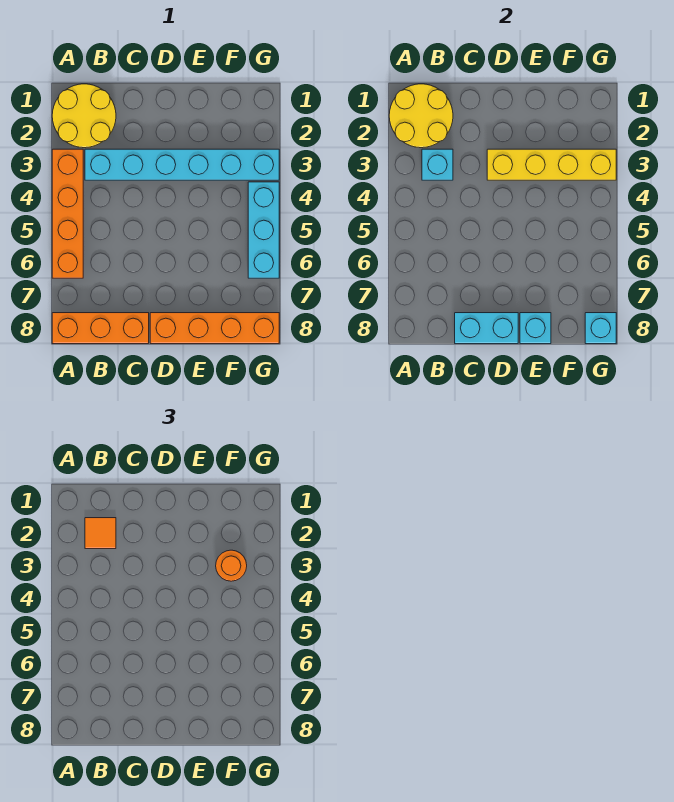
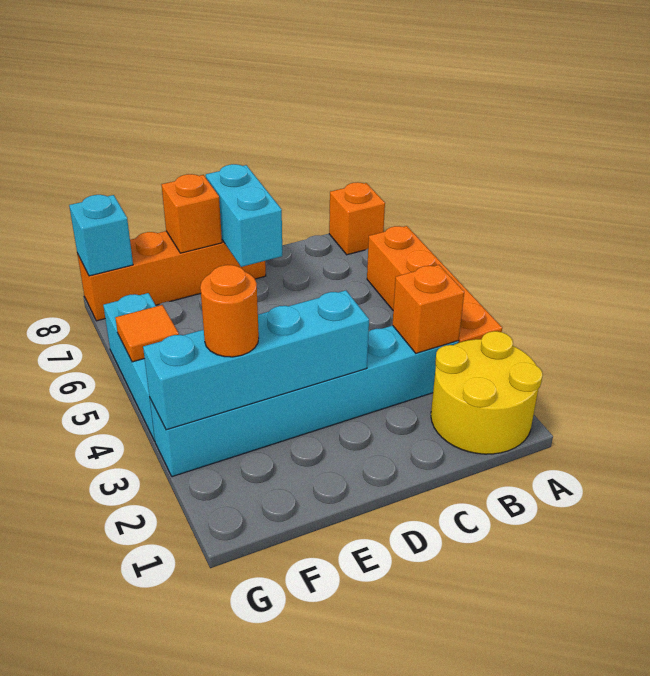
yellow 2x2 round brick [389,84,453,148] -> none
orange 1x3 brick [52,313,149,344] -> orange 1x1 brick [329,182,385,255]
orange 1x1 tile [85,518,116,549] -> orange 1x1 tile moved to [115,305,179,362]
cyan 1x1 brick [422,149,453,180] -> orange 1x1 brick [392,265,464,353]
cyan 1x2 brick [455,313,518,344] -> cyan 1x2 brick turned to [206,164,283,267]
yellow 1x4 brick [487,149,616,180] -> cyan 1x4 brick [143,290,369,430]
cyan 1x1 brick [520,313,551,344] -> orange 1x1 brick [162,174,222,253]

